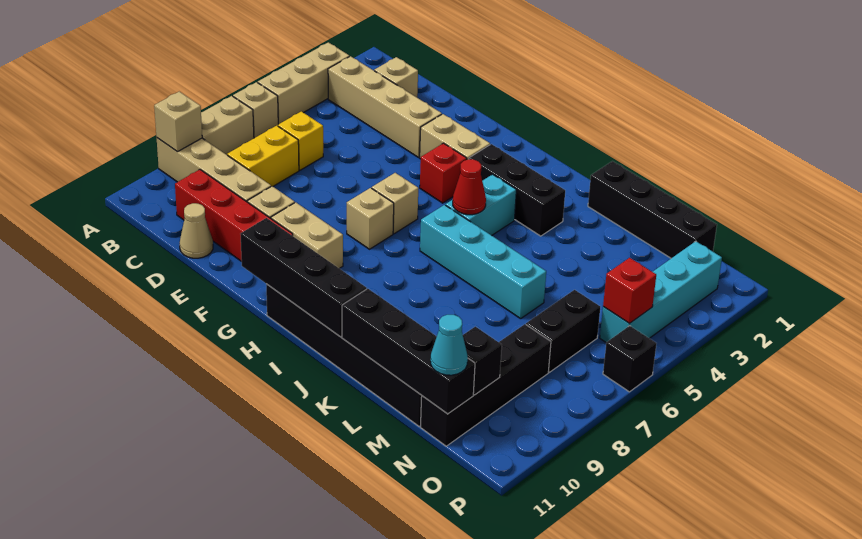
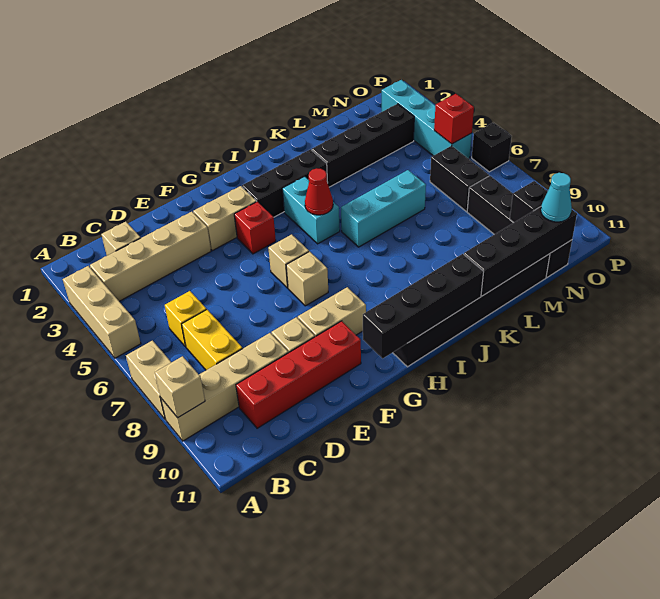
tan 1x1 brick [233,82,278,138] -> none
tan 1x1 cone [180,203,213,258] -> none
cyan 1x4 brick [420,205,546,319] -> cyan 1x3 brick [341,170,426,247]
black 1x4 brick [588,161,717,258] -> black 1x4 brick moved to [312,104,414,187]

